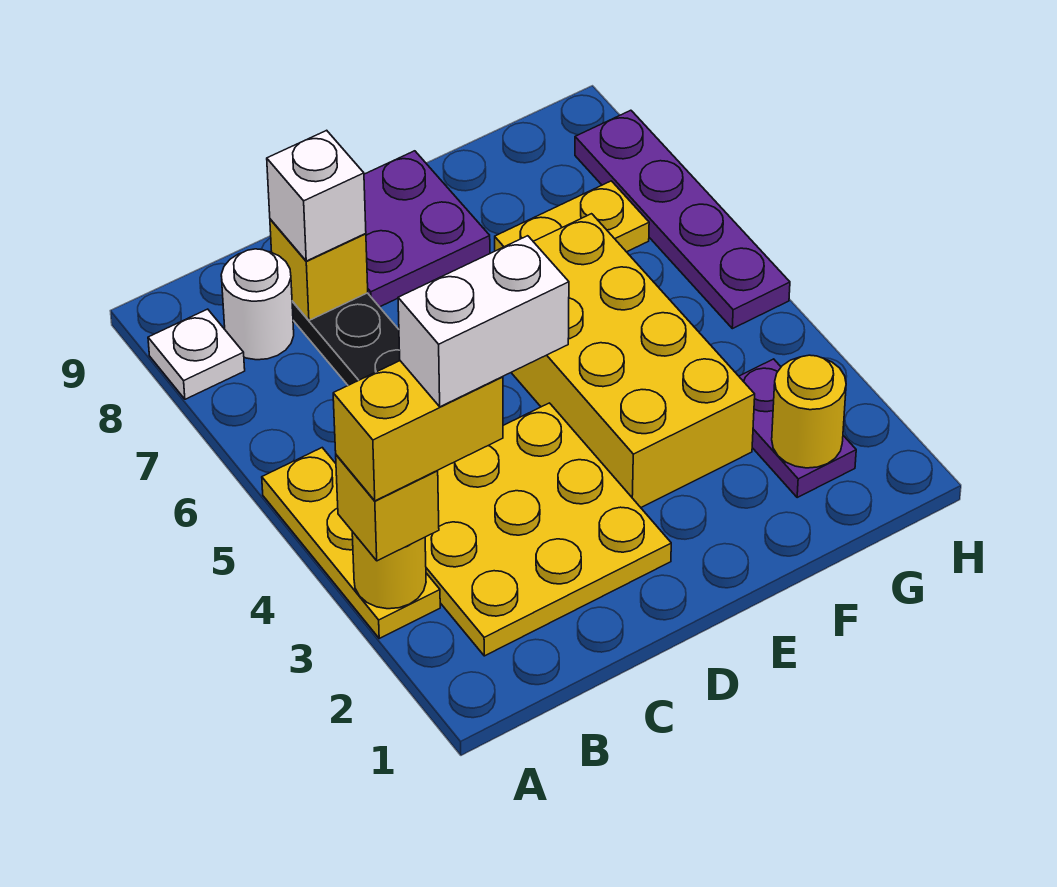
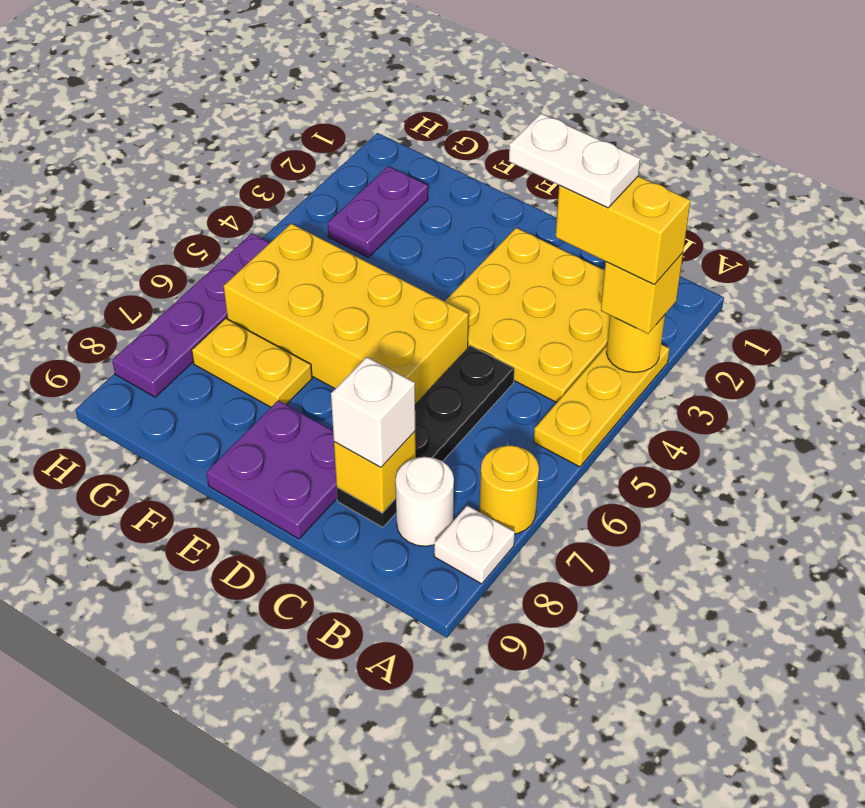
white 1x2 brick [398,236,569,407] -> white 1x2 plate [509,114,640,208]
yellow 2x4 brick [511,214,755,507] -> yellow 2x4 brick turned to [224,224,468,404]
yellow 1x1 round brick [772,355,846,468] -> yellow 1x1 round brick moved to [480,445,539,534]

